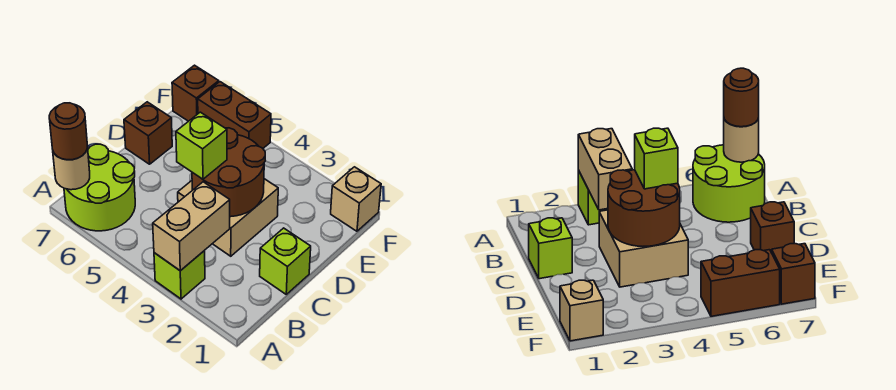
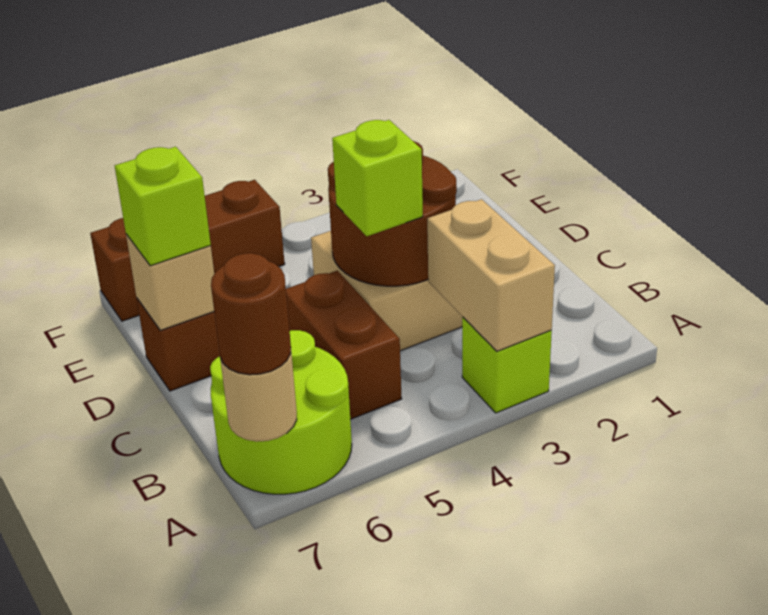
none -> brown 1x2 brick [286,271,402,420]
lime 1x1 brick [260,228,311,294] -> lime 1x1 brick moved to [115,147,211,266]
tan 1x1 brick [331,167,381,231] -> tan 1x1 brick moved to [126,234,214,330]

